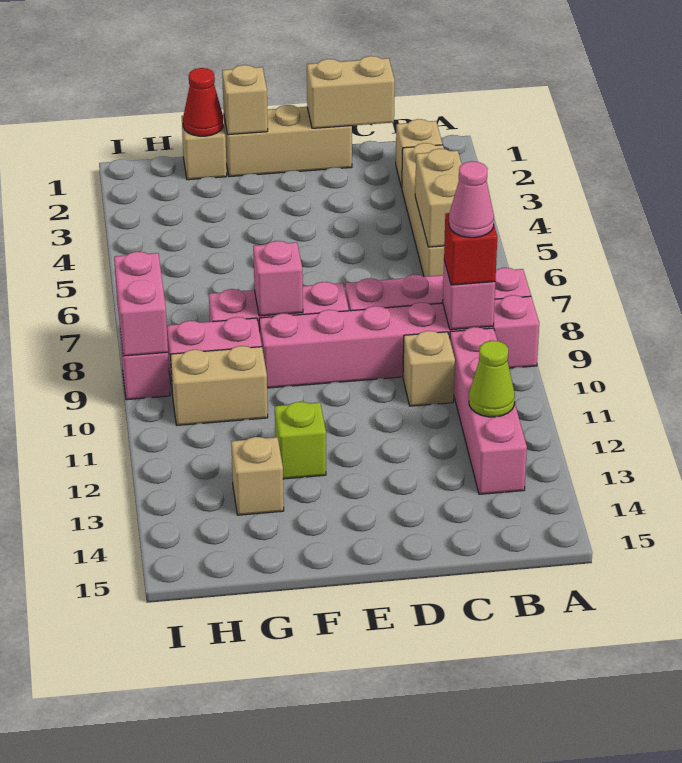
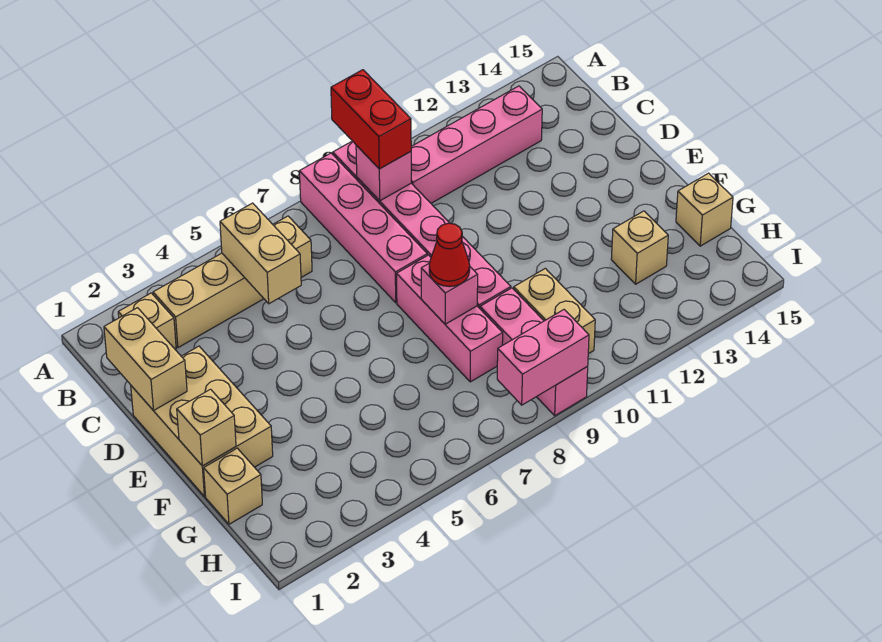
tan 1x2 brick [415,149,462,247] -> tan 1x2 brick turned to [220,203,301,304]
red 1x1 brick [444,213,497,285] -> red 1x2 brick [331,70,411,169]
pink 1x1 cone [449,161,494,238] -> none
lime 1x1 cone [469,341,515,417] -> none
tan 1x1 brick [403,331,455,406] -> tan 1x1 brick moved to [676,173,733,246]
tan 1x3 brick [224,105,352,177] -> tan 2x3 brick [131,346,273,496]
lime 1x1 brick [275,402,326,479] -> none
red 1x1 cone [183,68,223,136] -> red 1x1 cone moved to [429,223,470,287]

